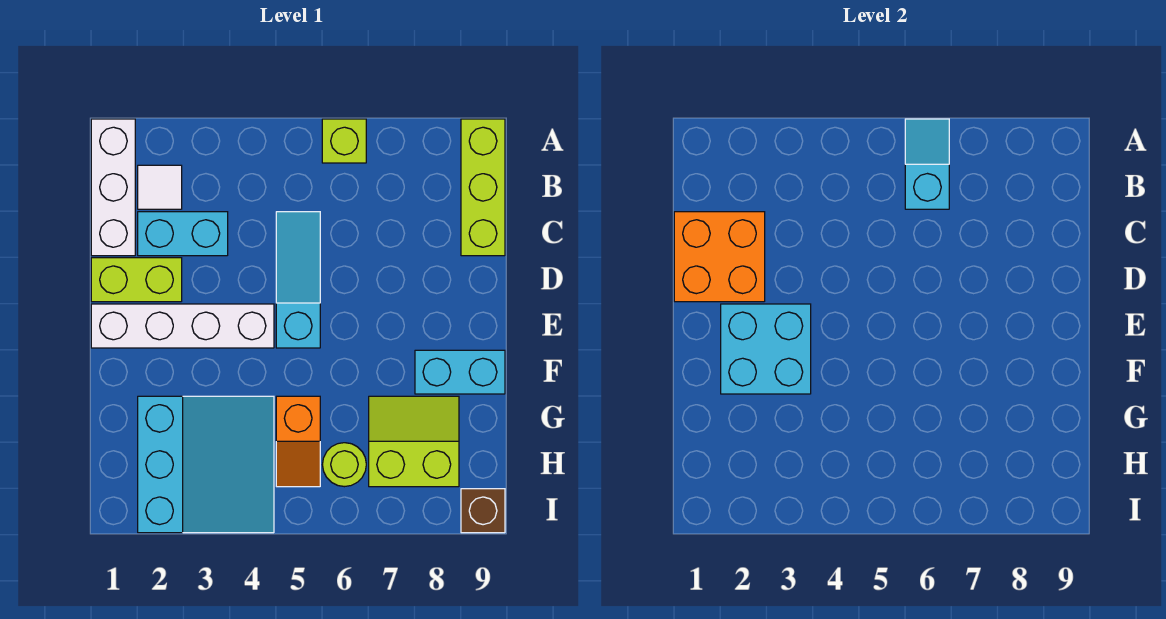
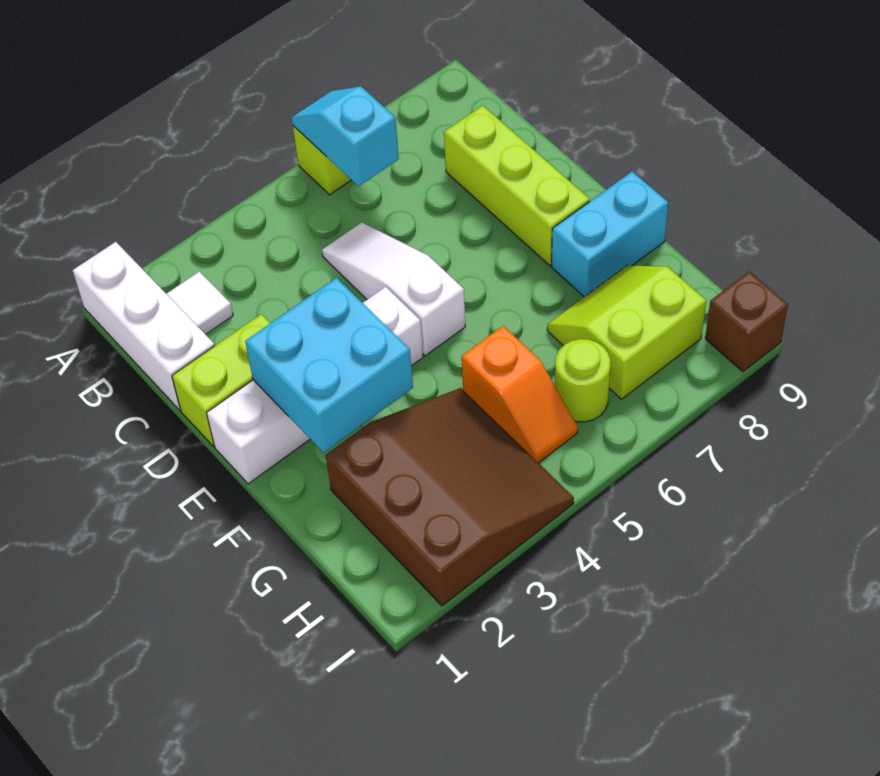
lime 1x3 brick [461,119,505,256] -> lime 1x3 brick moved to [444,106,590,266]
orange 2x2 brick [674,212,765,302] -> none
cyan 1x2 brick [138,212,228,256] -> none
cyan 1x3 slope [276,212,320,348] -> white 1x3 slope [322,222,465,356]
cyan 3x3 slope [138,396,274,533] -> brown 3x3 slope [326,388,574,606]

